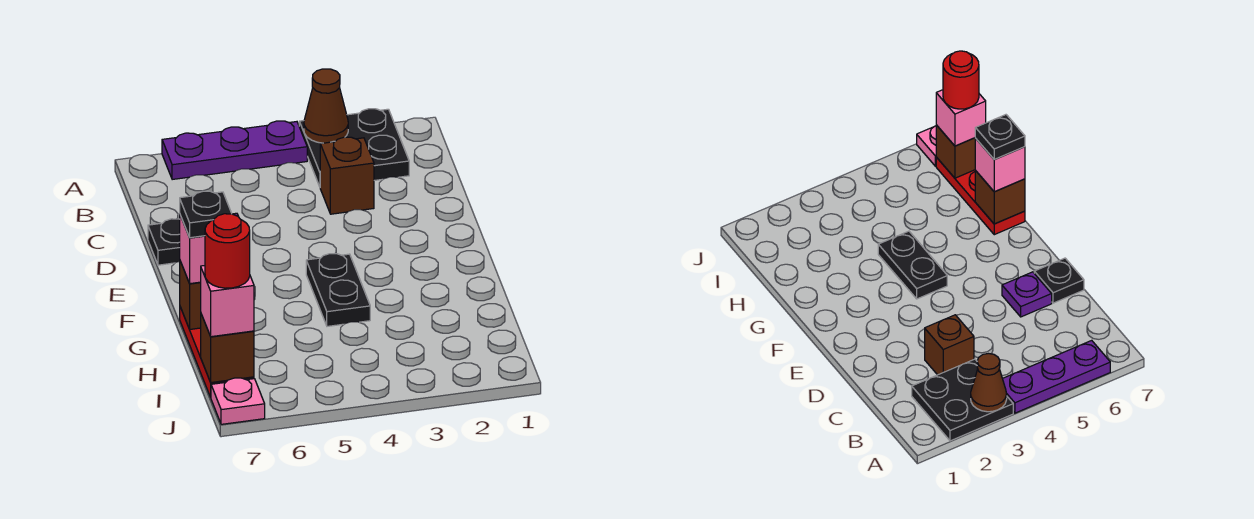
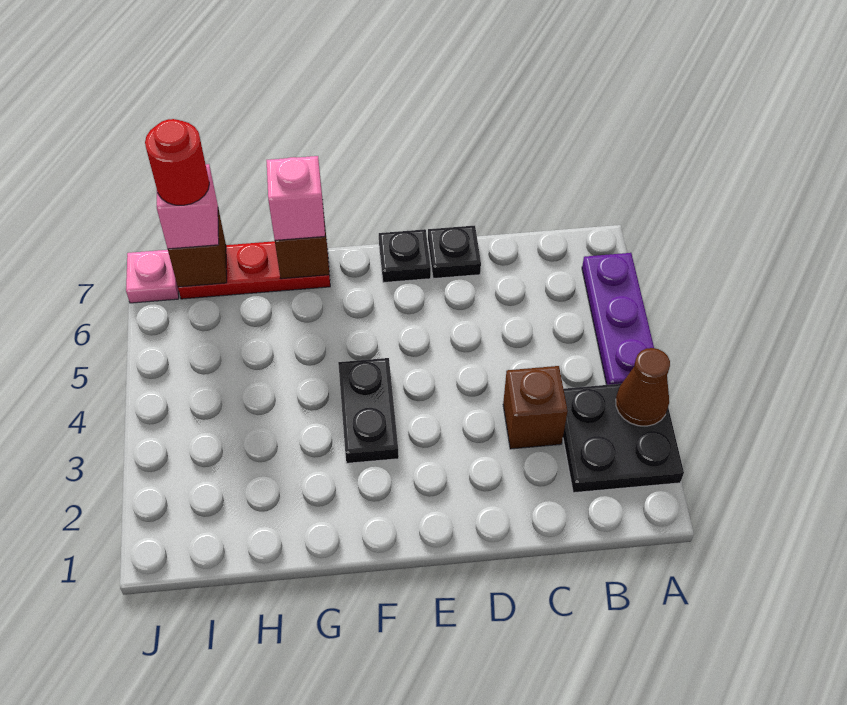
purple 1x1 plate [1002,272,1052,317] -> none
black 1x2 plate [306,254,370,326] -> black 1x2 plate turned to [338,358,399,463]
black 1x1 plate [180,191,232,238] -> black 1x1 plate moved to [379,229,431,283]

